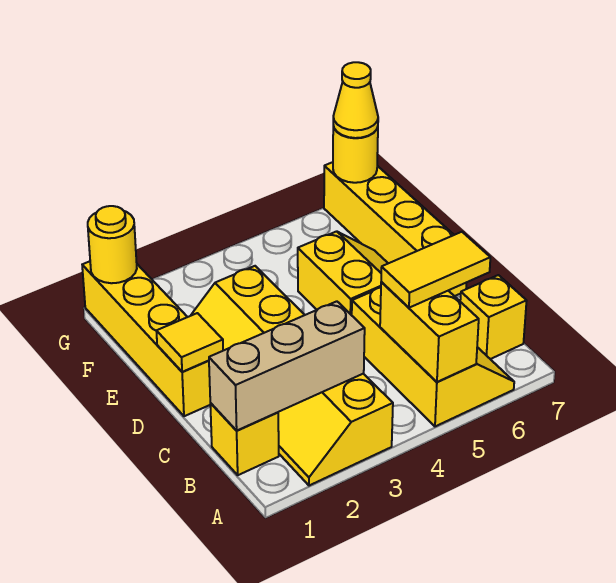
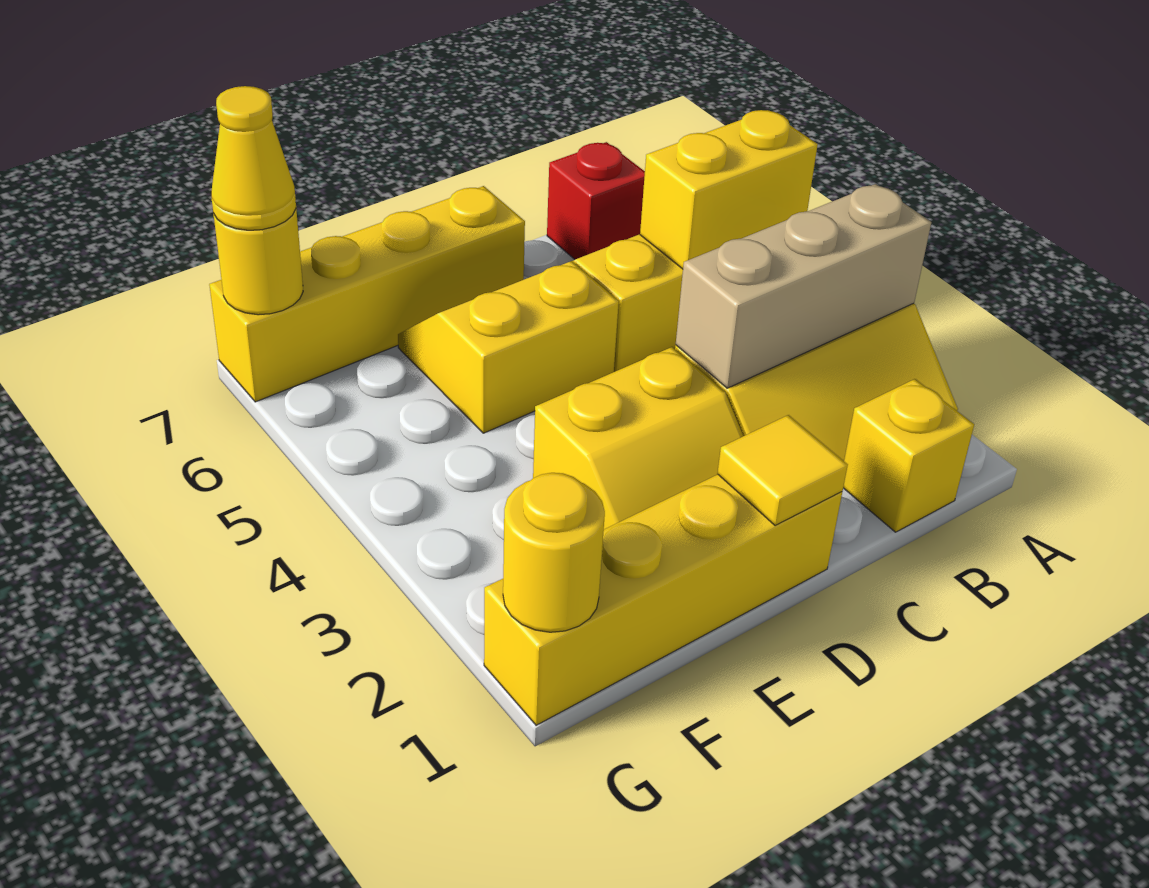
tan 1x3 brick [209,301,365,431] -> tan 1x3 brick turned to [676,184,931,388]
yellow 1x2 tile [381,232,490,308] -> none
yellow 1x1 brick [460,275,527,359] -> red 1x1 brick [547,142,645,259]

